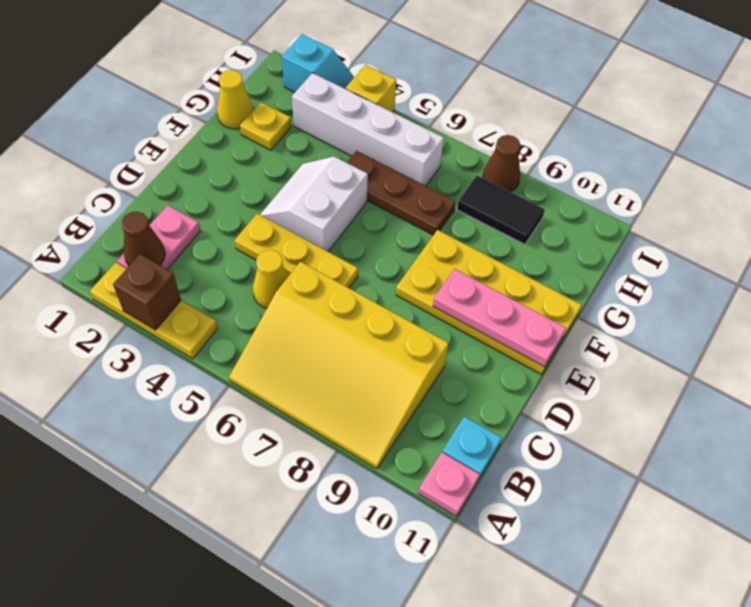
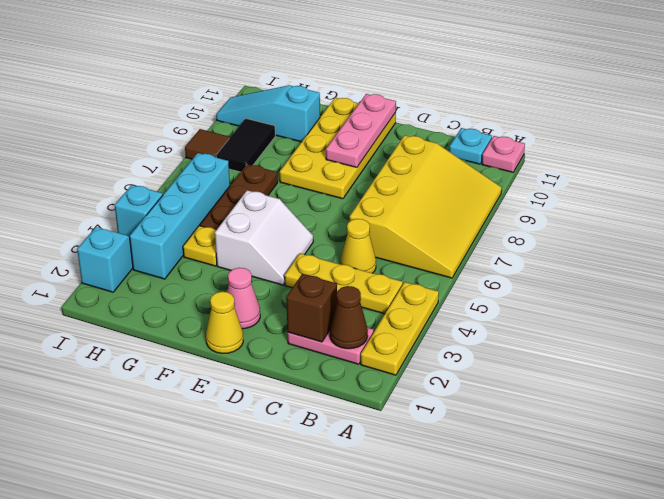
brown 1x1 brick [113,254,181,330] -> brown 1x1 brick moved to [286,274,337,342]
yellow 1x3 plate [235,213,358,288] -> yellow 1x3 plate turned to [285,253,403,314]
none -> pink 1x1 cone [227,268,260,329]
white 2x2 slope [260,157,368,251] -> white 2x2 slope turned to [215,190,313,285]
yellow 1x1 cone [217,70,253,129] -> yellow 1x1 cone moved to [206,292,243,354]
yellow 1x1 plate [240,102,291,150] -> yellow 1x1 plate moved to [183,226,217,266]
none -> cyan 1x3 slope [216,85,320,142]
white 1x4 brick [292,73,444,186] -> cyan 1x4 brick [130,153,230,279]
yellow 1x1 brick [346,65,396,112] -> cyan 1x1 brick [115,185,163,237]
brown 1x1 cone [483,135,520,192] -> brown 1x1 tile [185,129,229,159]

